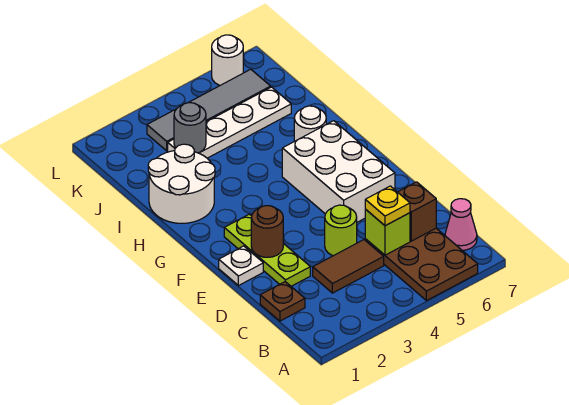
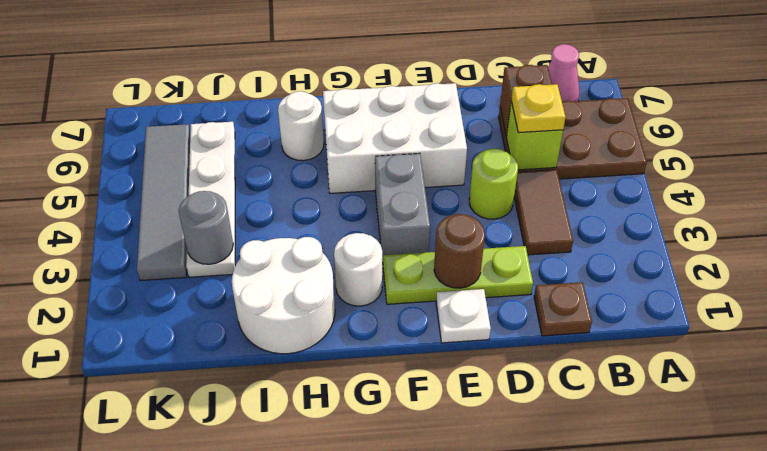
none -> grey 1x2 brick [375,153,430,263]
white 1x1 round brick [212,35,243,85] -> white 1x1 round brick moved to [334,233,382,306]

